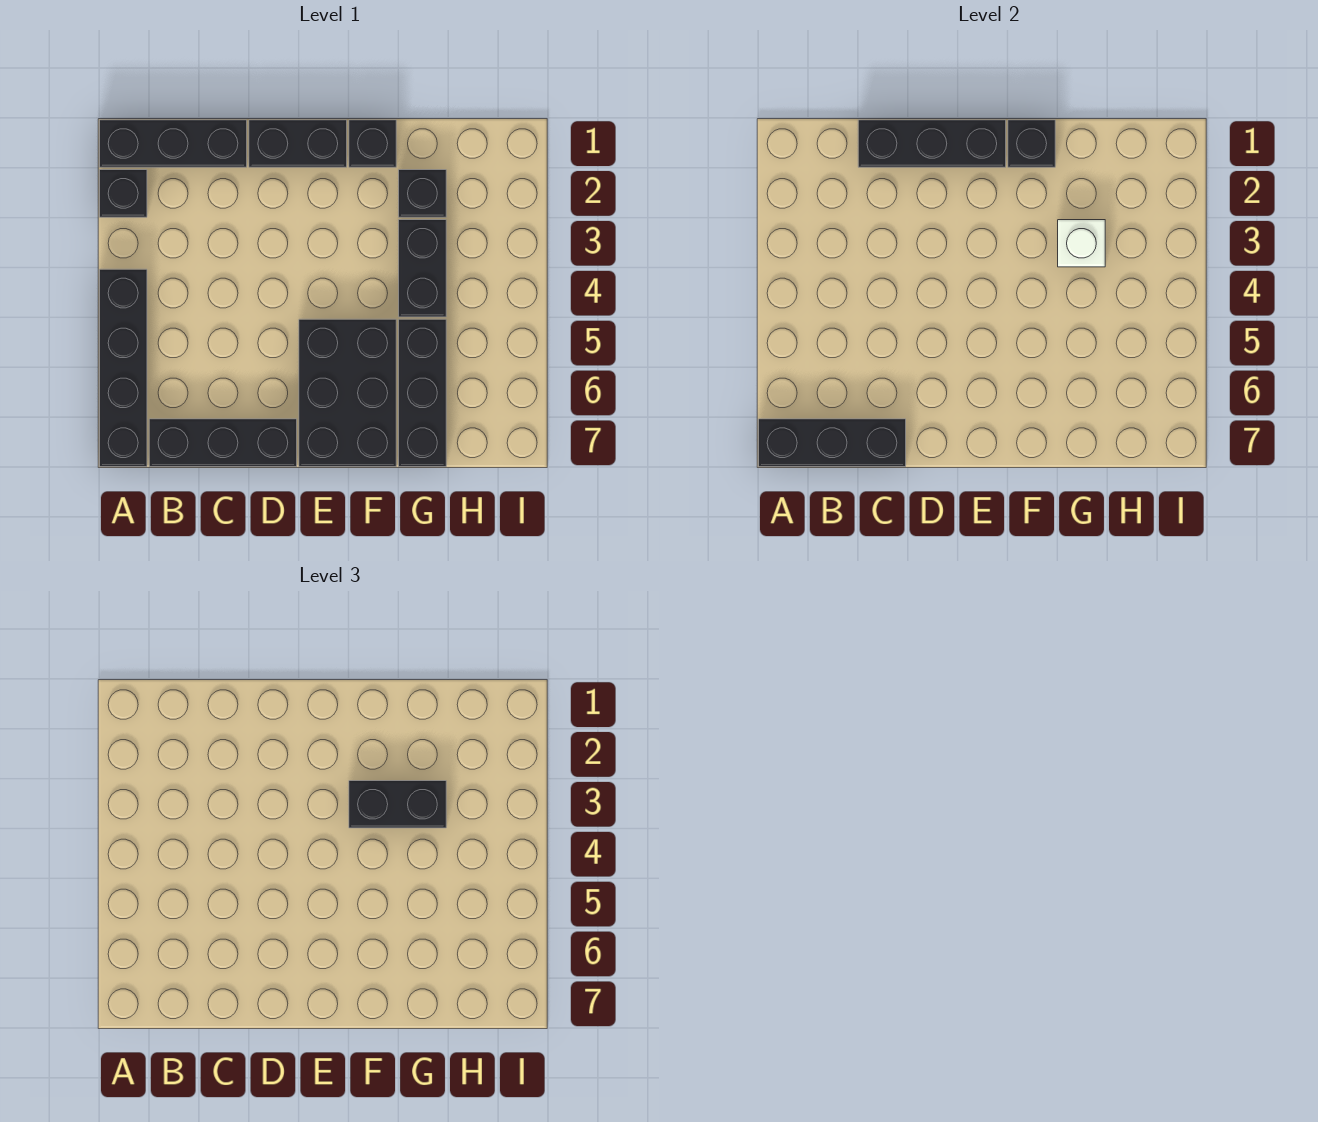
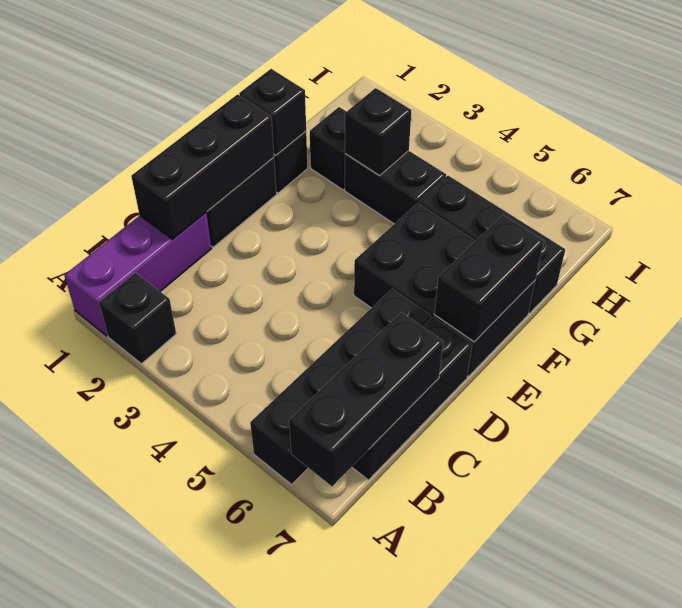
black 1x3 brick [100,120,247,167] -> purple 1x3 brick [64,213,211,336]
black 1x4 brick [100,269,147,467] -> black 1x4 brick turned to [250,289,431,484]
black 1x2 brick [349,781,446,828] -> black 1x2 brick moved to [434,215,544,342]
white 1x1 brick [1058,220,1105,267] -> black 1x1 brick [345,88,412,176]

